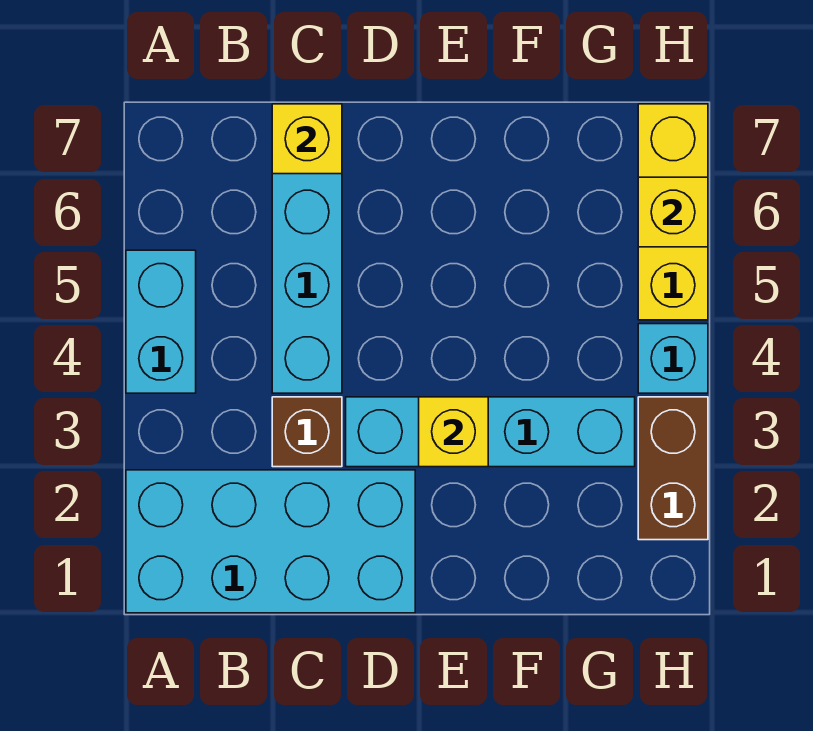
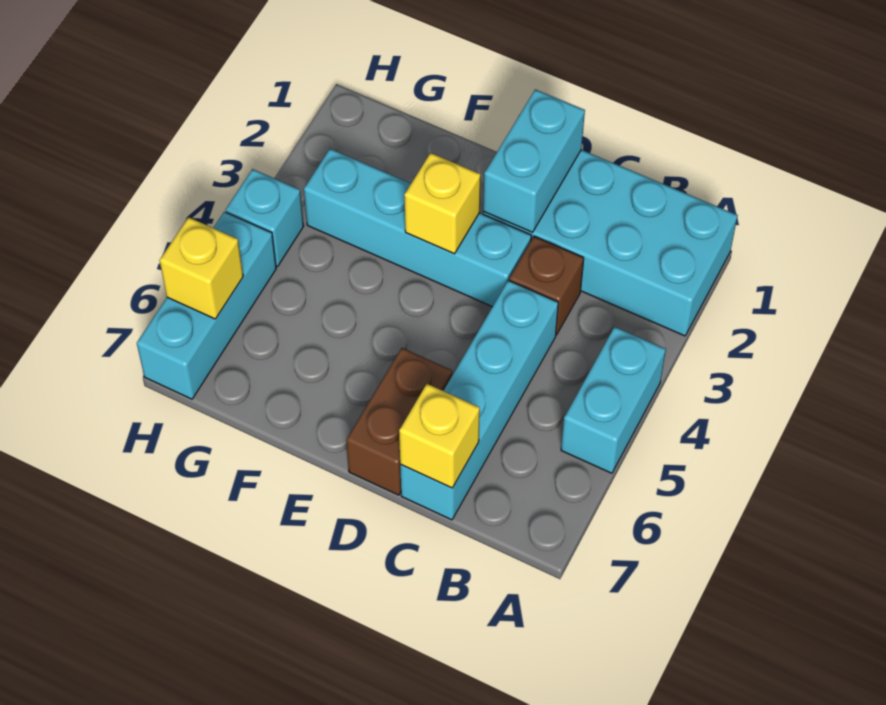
none -> cyan 1x2 brick [483,89,585,232]
brown 1x2 brick [638,397,708,540] -> brown 1x2 brick moved to [346,348,452,495]
yellow 1x3 brick [638,104,708,320] -> cyan 1x3 brick [137,212,276,399]

